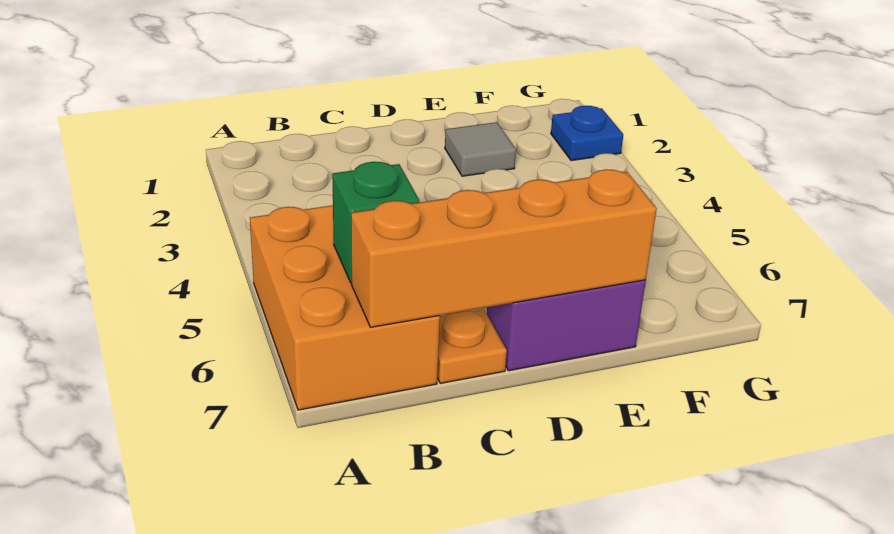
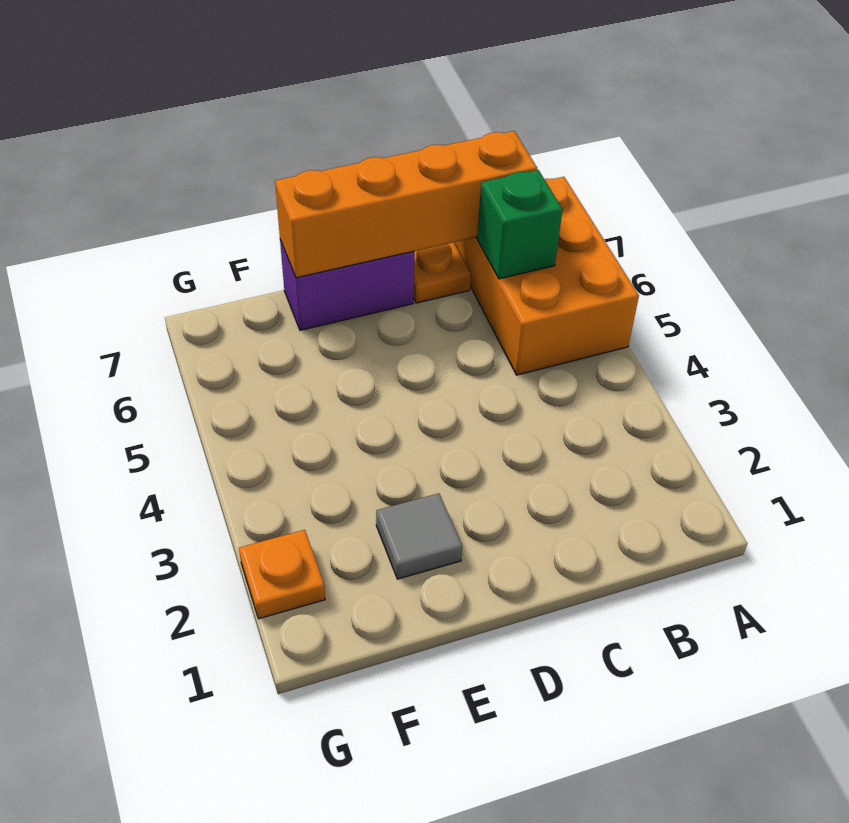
blue 1x1 plate [551,106,623,161] -> orange 1x1 plate [239,530,325,619]

